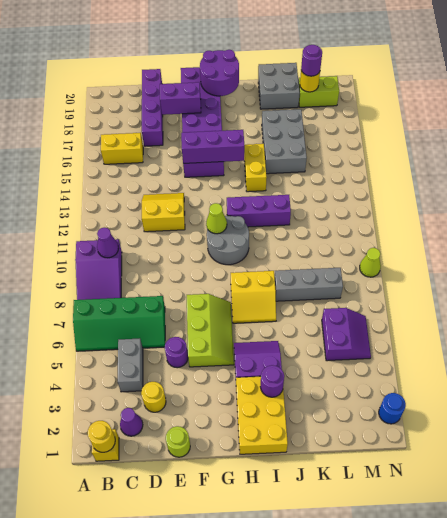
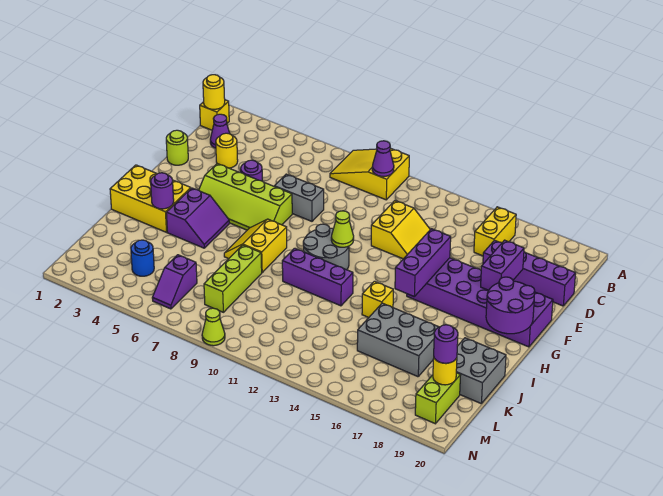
green 2x4 slope [73,296,165,351] -> none
purple 2x3 slope [75,239,122,300] -> yellow 2x3 slope [330,148,409,200]
grey 1x2 brick [118,338,143,392] -> grey 1x2 brick moved to [274,174,324,221]
lime 2x3 slope [187,294,234,367] -> lime 2x4 slope [199,164,292,230]
purple 1x3 brick [227,195,291,227] -> purple 1x3 brick turned to [282,248,353,306]
yellow 1x2 brick [244,144,267,192] -> yellow 1x1 brick [362,281,393,318]
grey 1x3 brick [275,268,343,301] -> lime 1x3 brick [204,245,262,312]
purple 2x2 slope [322,308,371,361] -> purple 1x2 slope [153,255,197,309]
blue 1x1 round brick [379,393,406,424] -> blue 1x1 round brick moved to [131,240,154,276]

